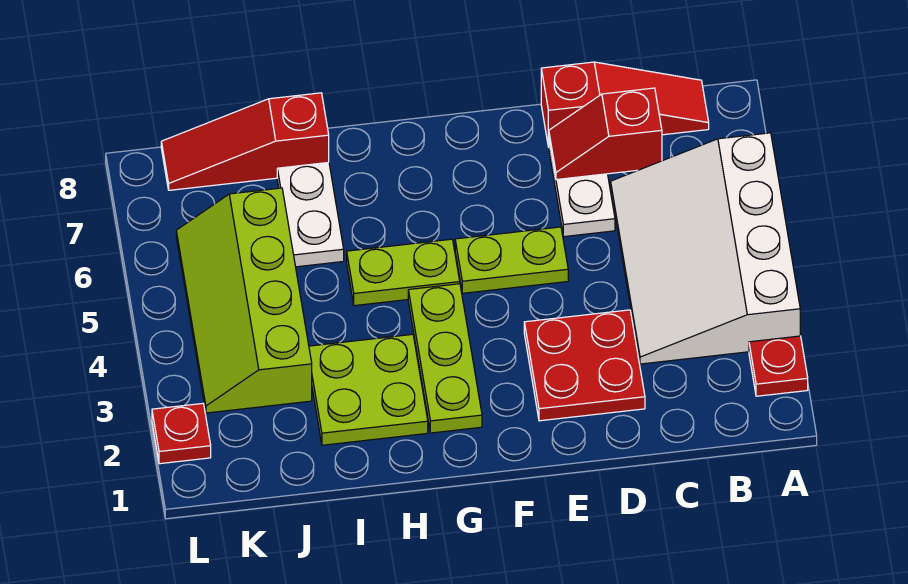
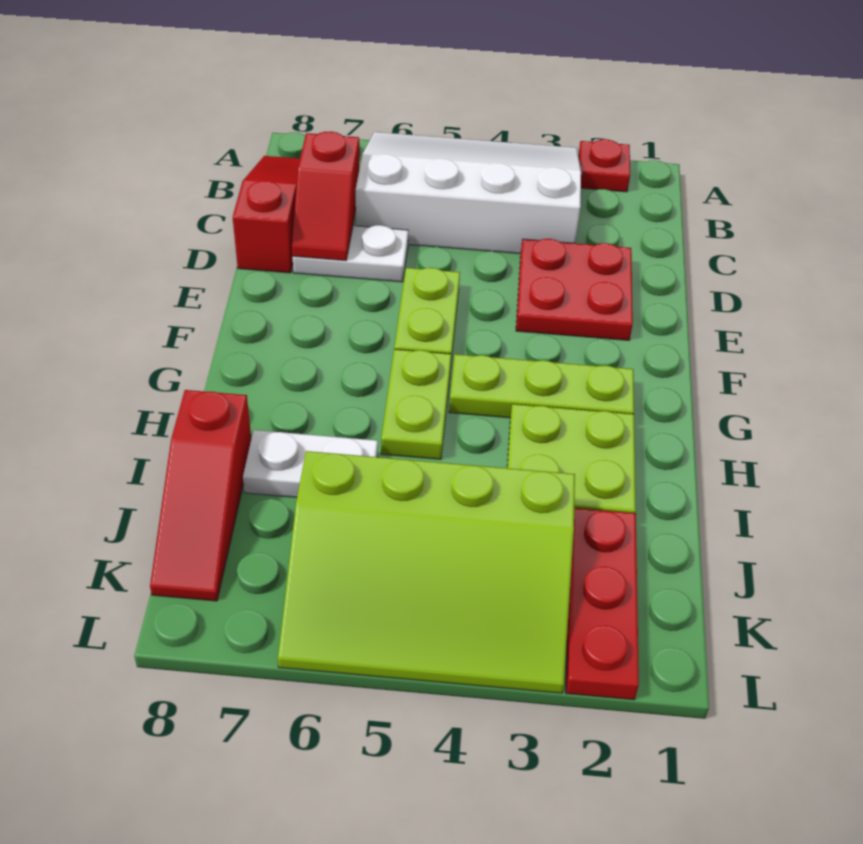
white 3x4 slope [611,133,800,364] -> white 3x4 slope turned to [356,132,581,254]
lime 2x4 slope [176,188,312,413] -> lime 3x4 slope [278,451,575,693]
red 1x1 plate [152,403,211,464] -> red 1x3 plate [566,508,639,700]

